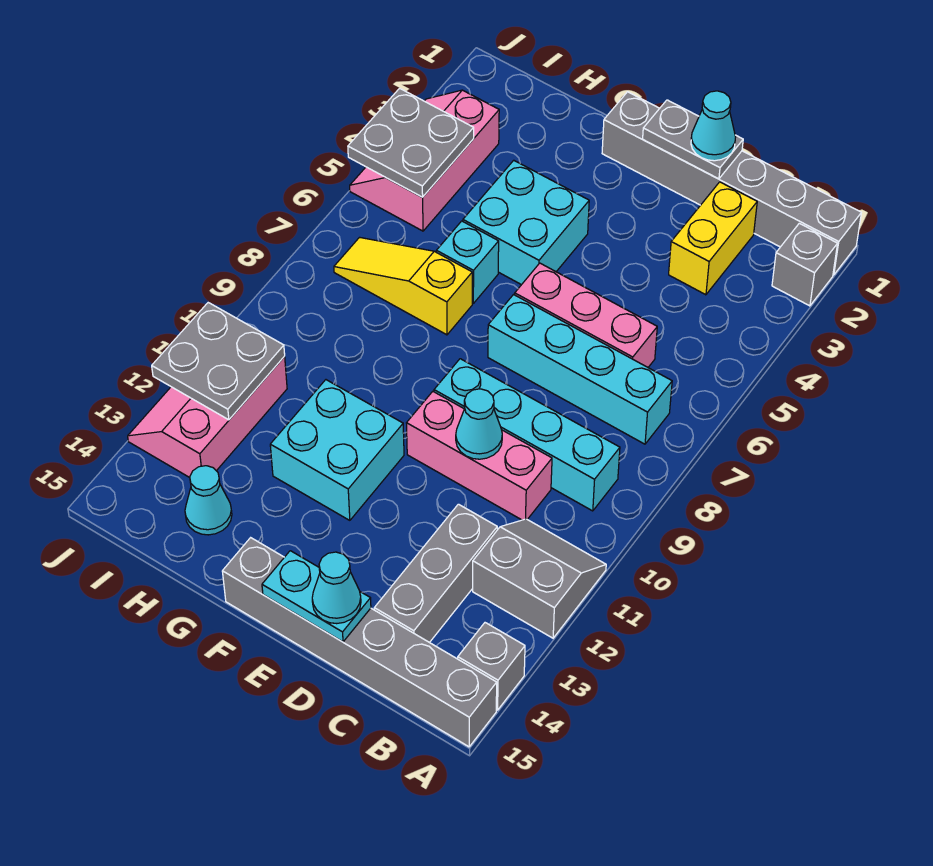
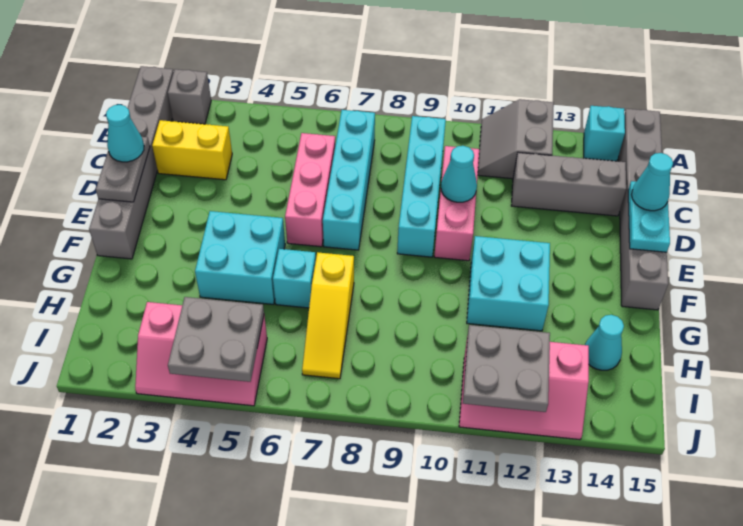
grey 1x1 brick [458,623,525,710] -> cyan 1x1 brick [584,106,625,161]

